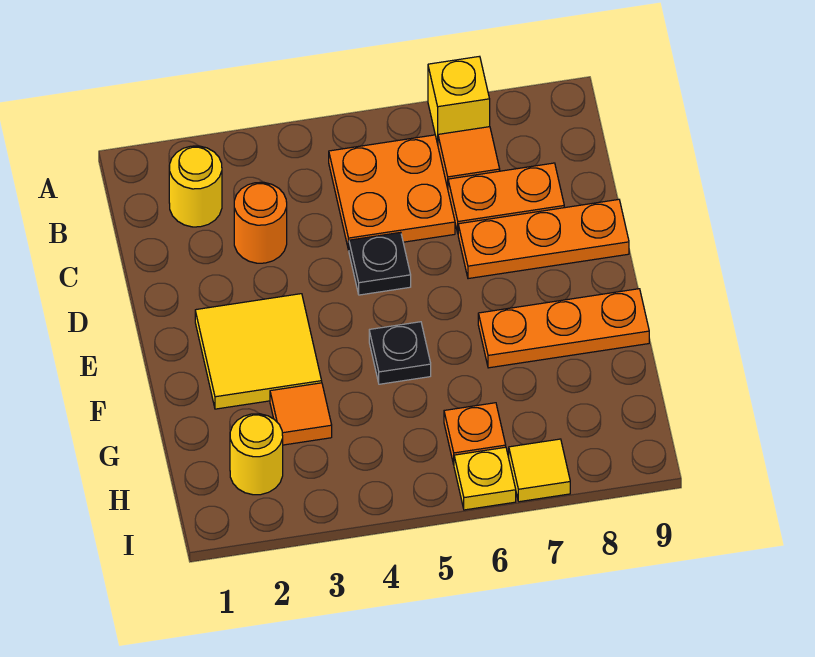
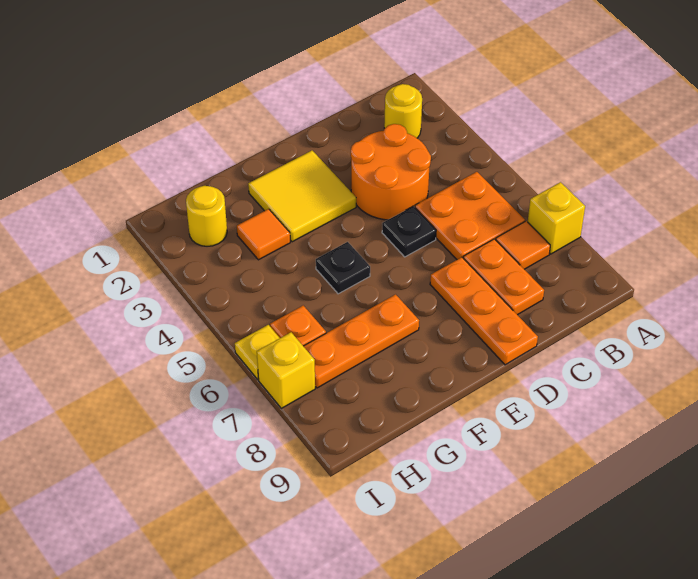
orange 1x1 round brick [234,182,287,263] -> orange 2x2 round brick [351,124,431,220]
orange 1x3 plate [478,289,649,368] -> orange 1x3 plate turned to [304,294,419,388]
yellow 1x1 tile [509,439,570,502] -> yellow 1x1 brick [257,332,315,408]

